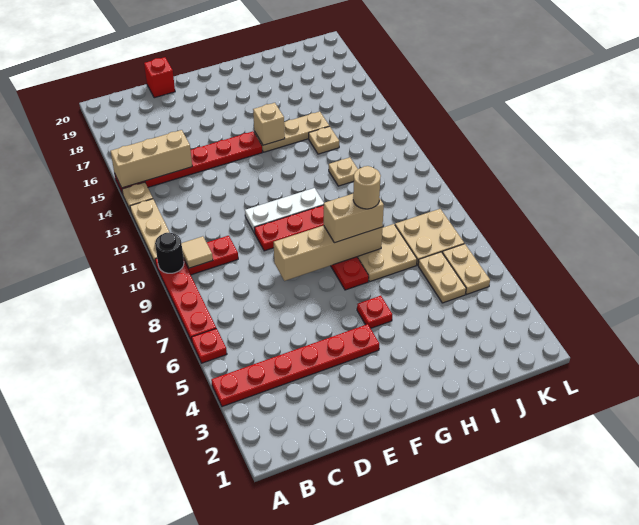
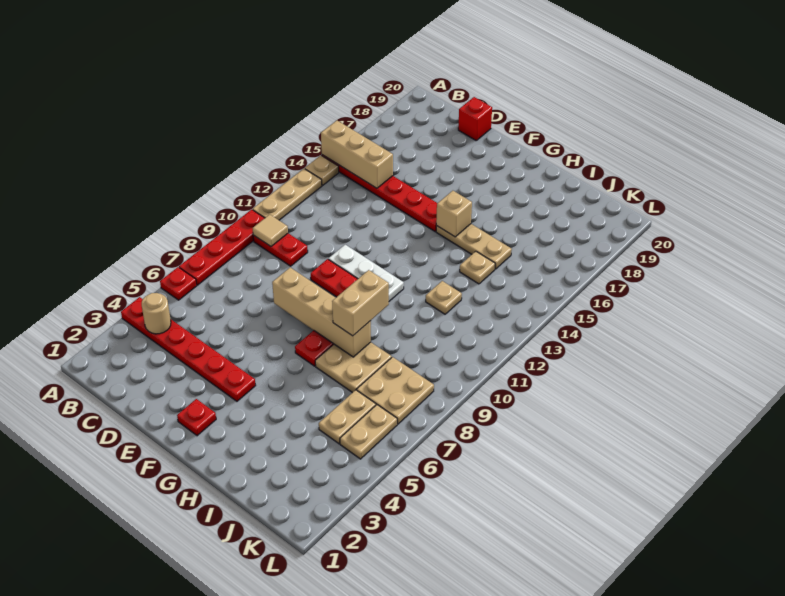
black 1x1 round brick [155,232,184,273] -> none
red 1x1 plate [357,296,392,328] -> red 1x1 plate moved to [177,399,216,436]
tan 1x2 brick [324,194,384,243] -> tan 1x2 brick turned to [332,270,389,336]
tan 1x1 round brick [353,166,381,209] -> tan 1x1 round brick moved to [142,293,171,334]

